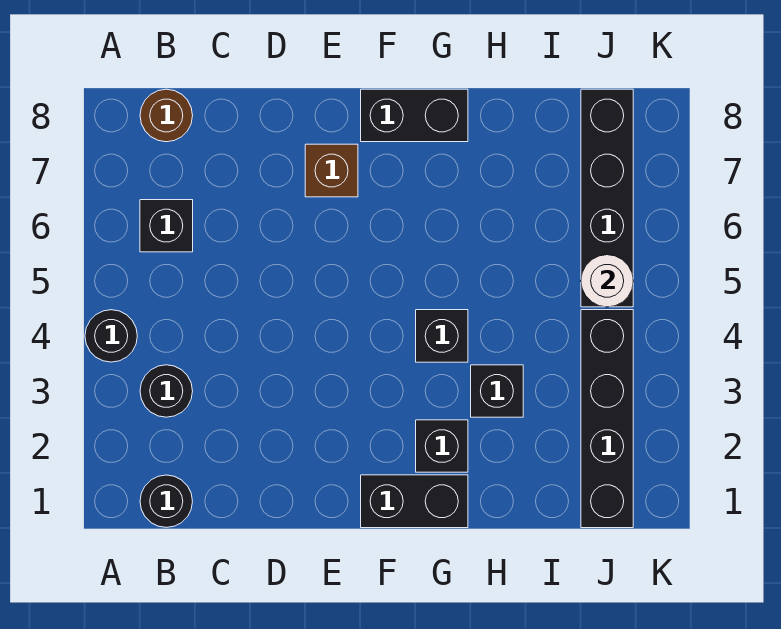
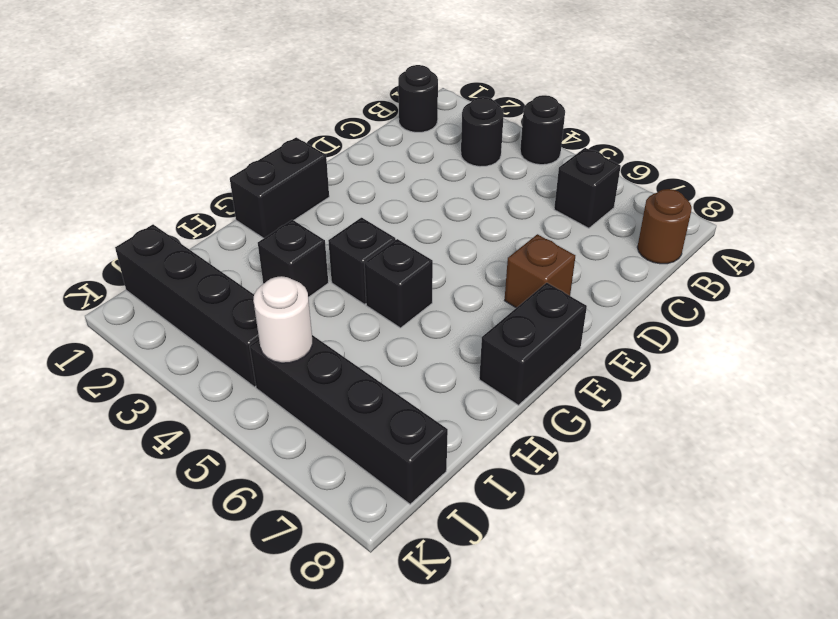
black 1x1 brick [416,420,468,472] -> black 1x1 brick moved to [364,239,433,328]

